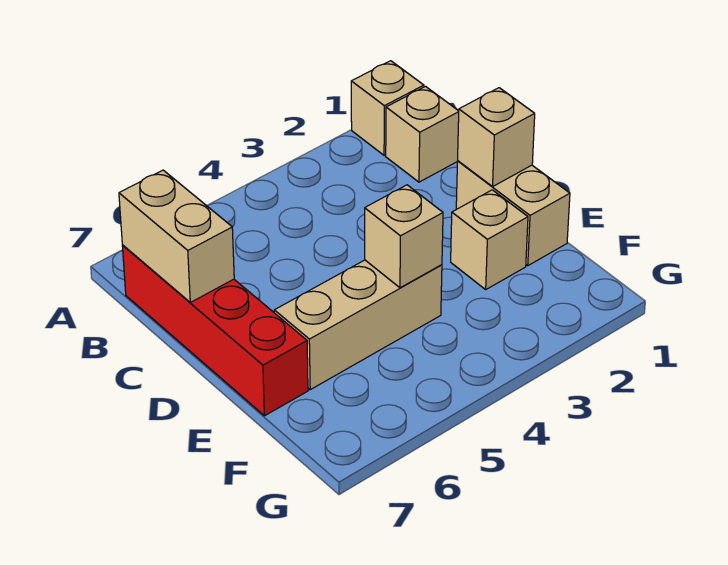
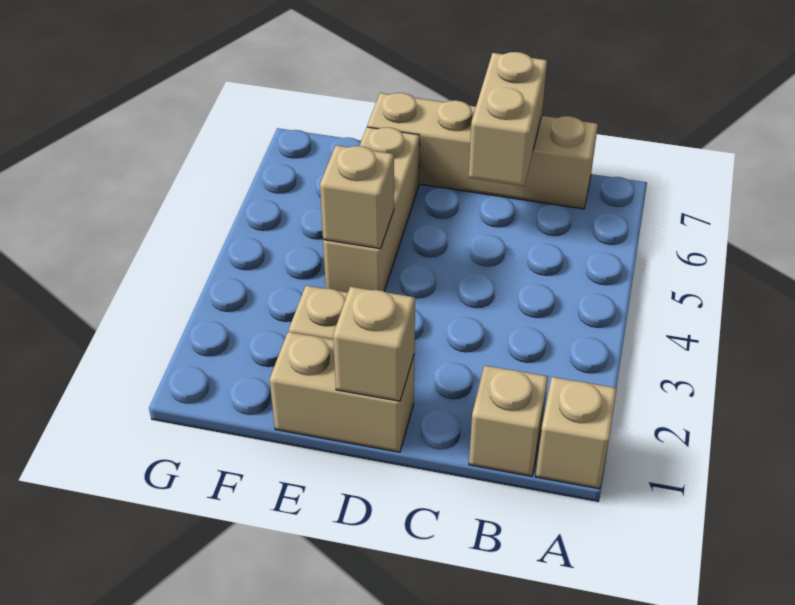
red 1x4 brick [122,245,308,416] -> tan 1x4 brick [367,93,598,209]
tan 1x2 brick [119,170,234,302] -> tan 1x2 brick turned to [469,52,547,186]

